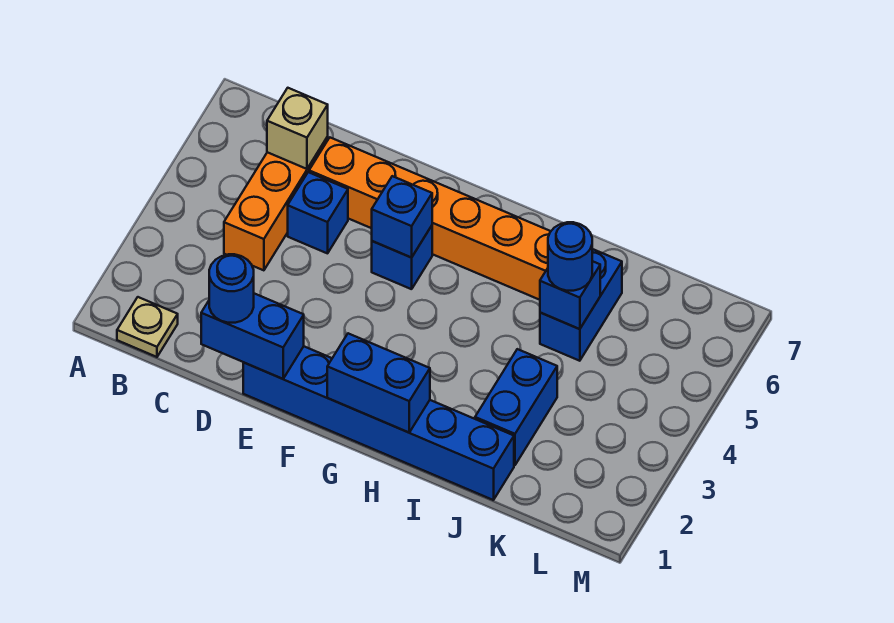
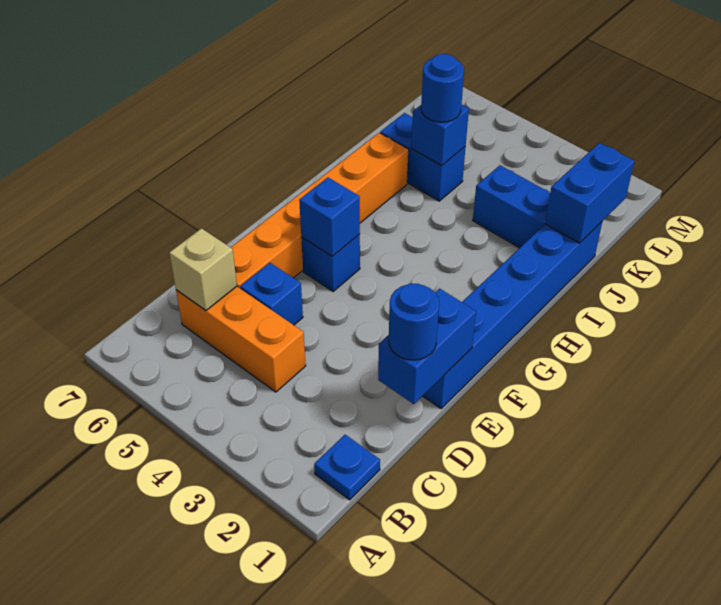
tan 1x1 plate [117,297,178,357] -> blue 1x1 plate [314,435,380,500]
blue 1x2 brick [327,333,430,432] -> blue 1x2 brick moved to [545,143,634,243]

